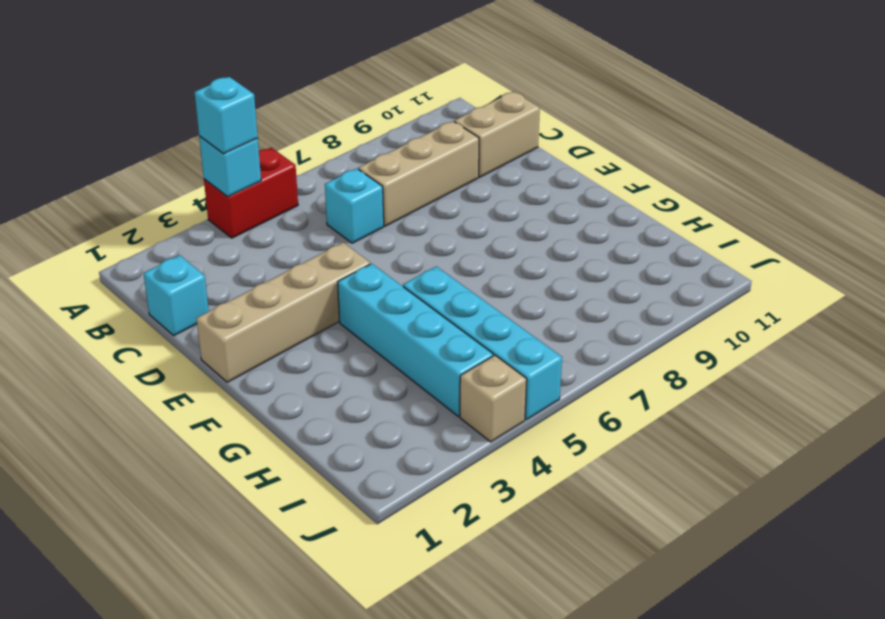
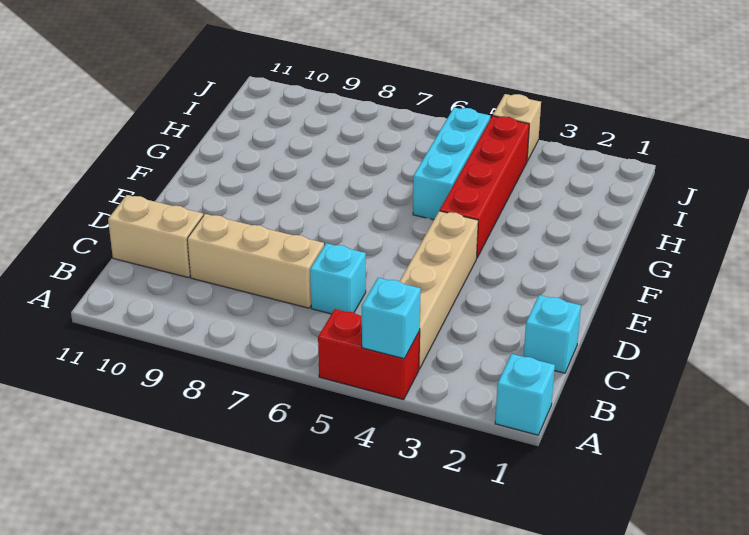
cyan 1x1 brick [194,77,258,154] -> cyan 1x1 brick moved to [495,354,555,435]
tan 1x4 brick [196,242,370,382] -> tan 1x4 brick turned to [399,211,478,369]
cyan 1x4 brick [338,264,493,416] -> red 1x4 brick [440,116,529,258]
cyan 1x4 brick [403,266,562,420] -> cyan 1x3 brick [413,108,490,220]

